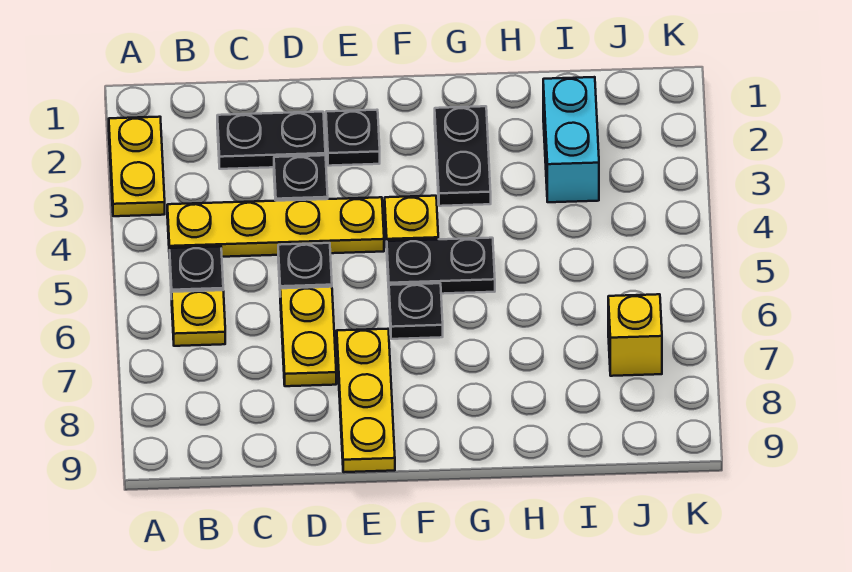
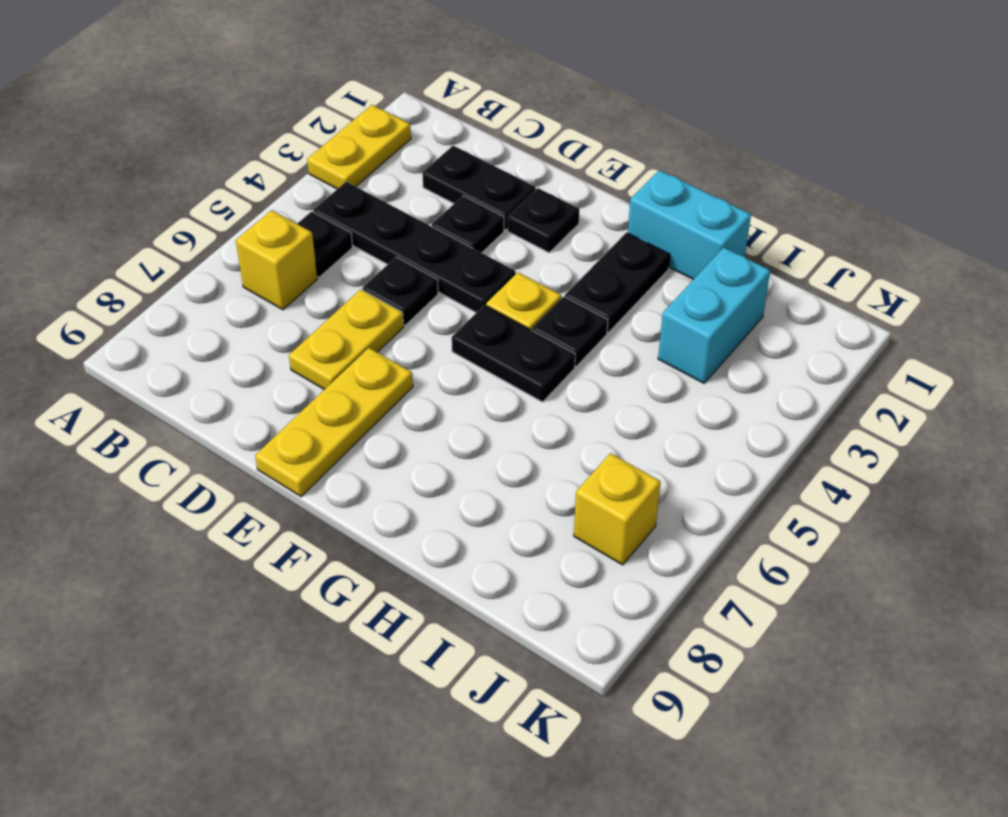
yellow 1x4 plate [167,197,384,258] -> black 1x4 plate [313,182,516,313]
yellow 1x1 plate [172,290,225,346] -> yellow 1x1 brick [236,210,317,310]
black 1x1 plate [389,283,443,339] -> black 1x1 plate moved to [532,296,608,367]
none -> cyan 1x2 brick [628,170,751,280]

